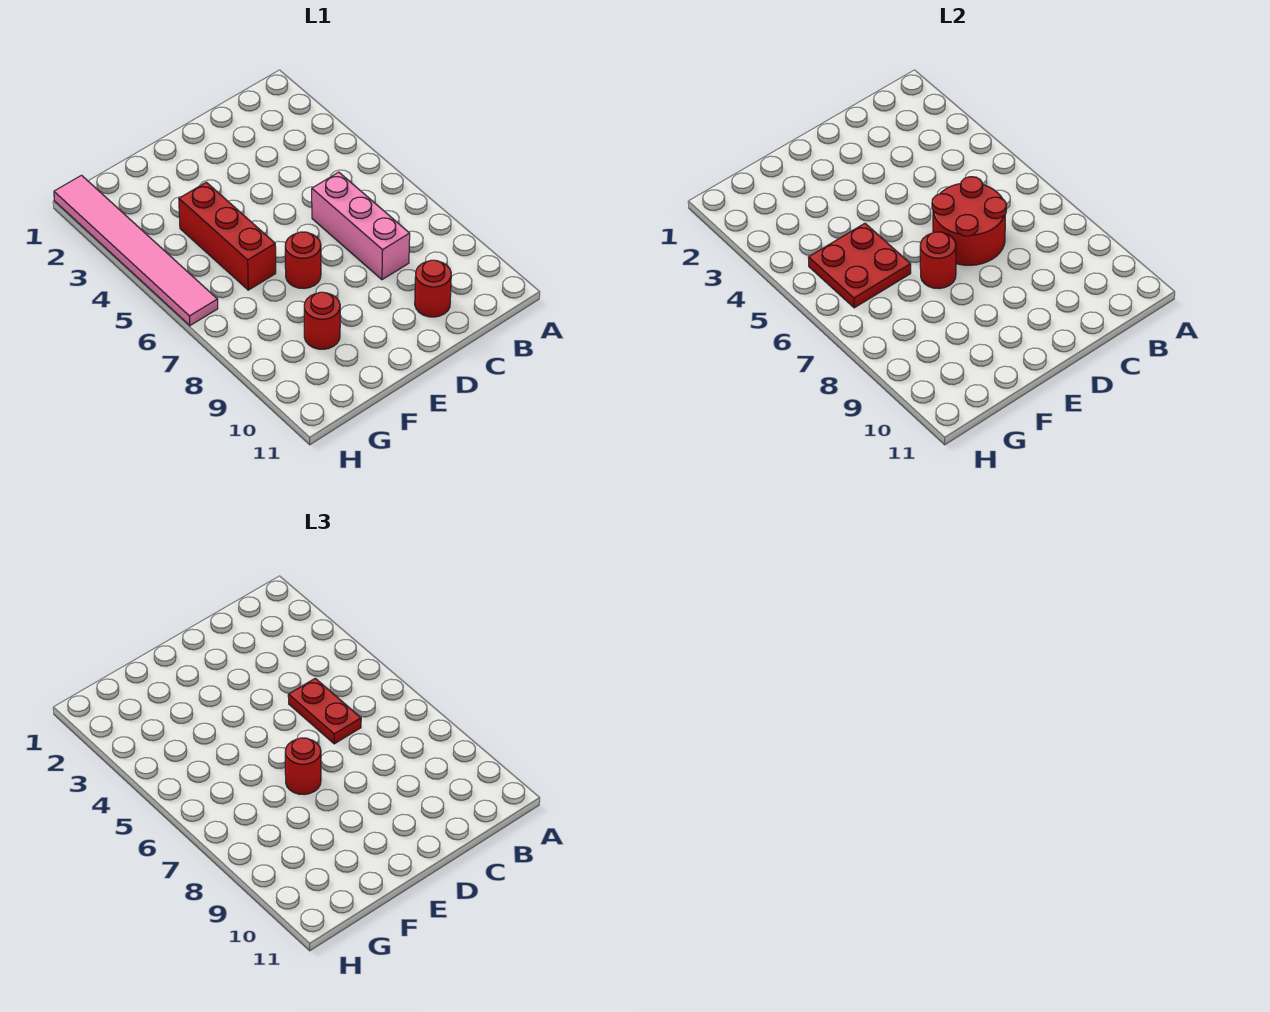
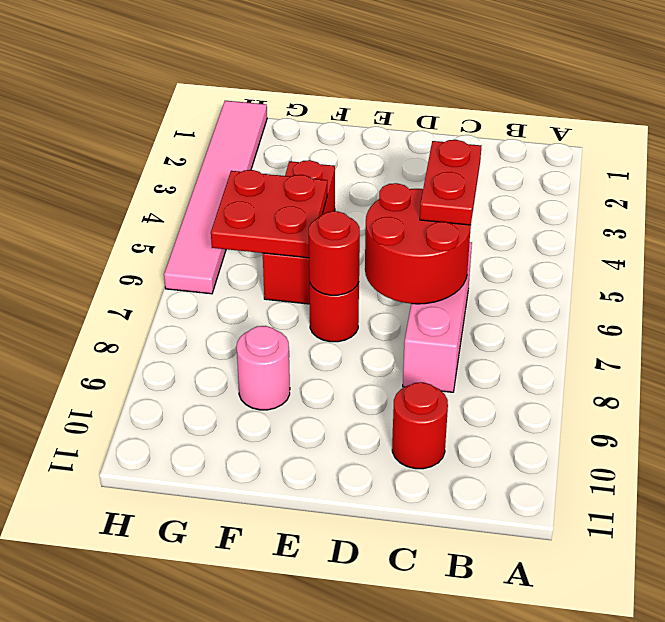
red 1x1 round brick [285,738,321,795] -> none
red 1x1 round brick [304,292,340,349] -> pink 1x1 round brick [237,326,290,410]

